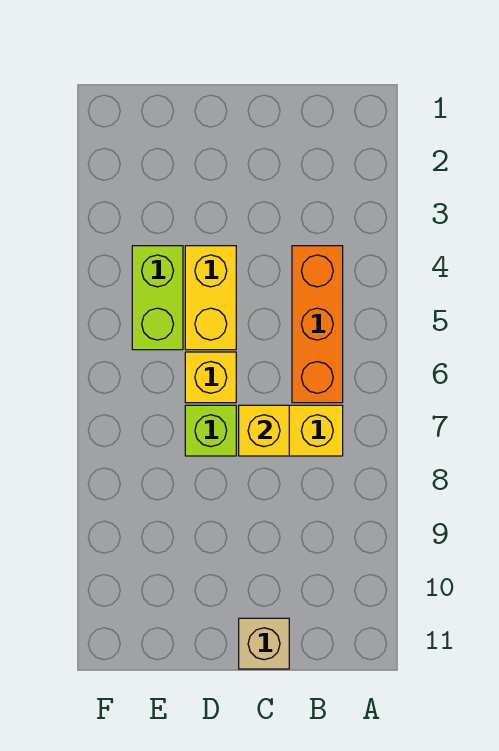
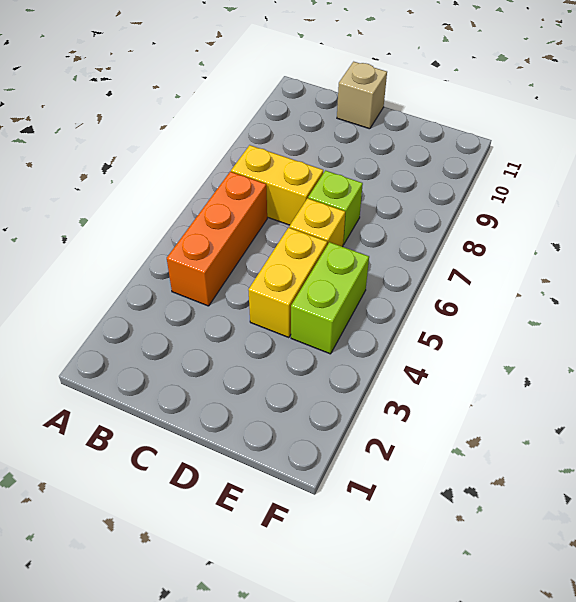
yellow 1x1 brick [239,405,289,456] -> none

